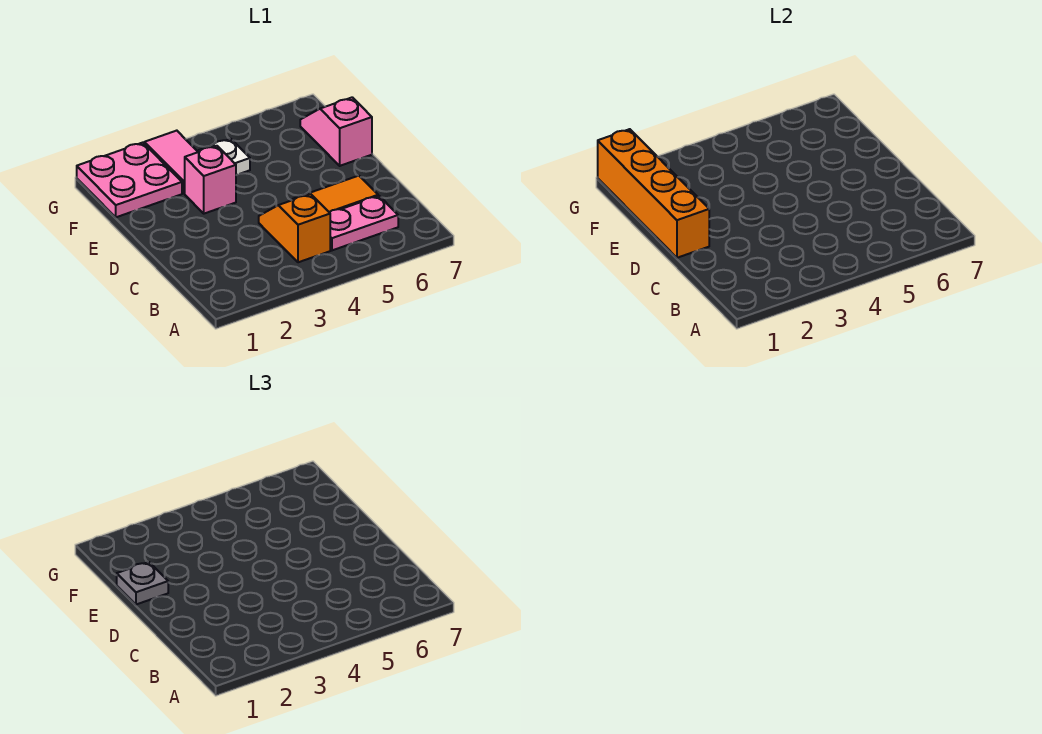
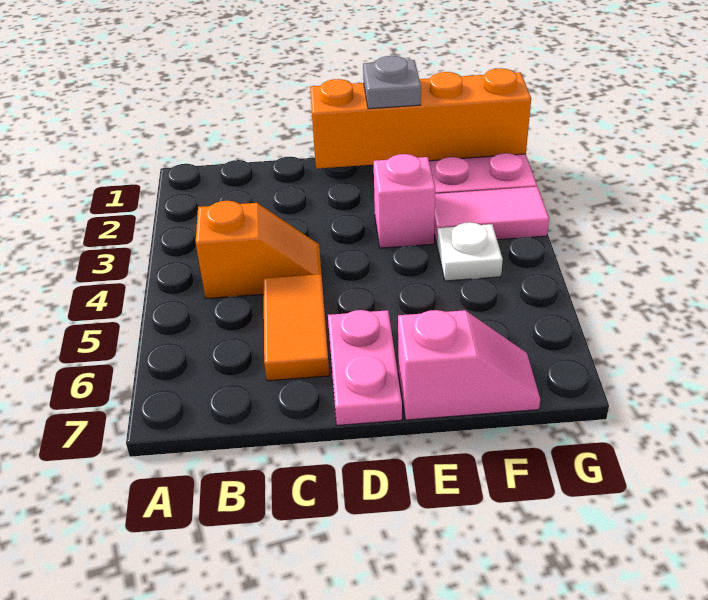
pink 1x2 plate [329,196,398,250] -> pink 1x2 plate moved to [328,310,402,425]

